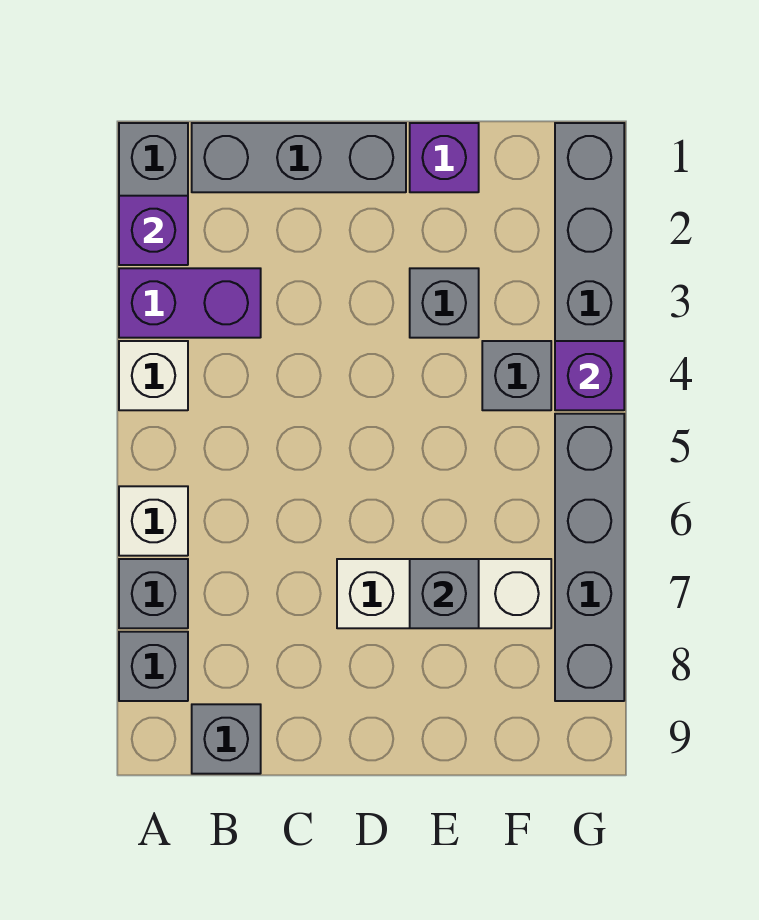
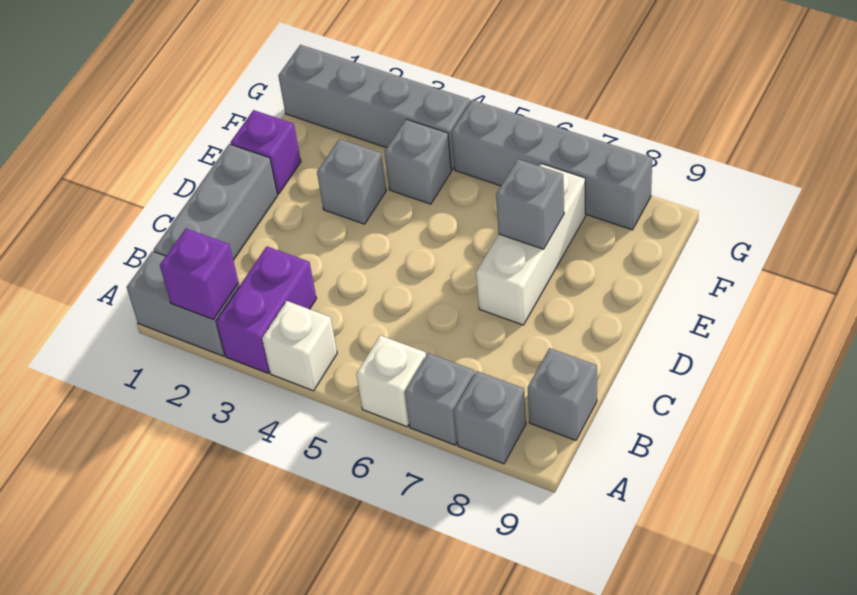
purple 1x1 brick [555,341,624,410] -> none

